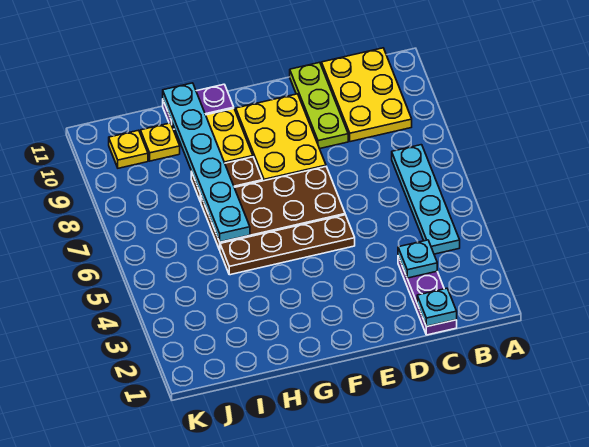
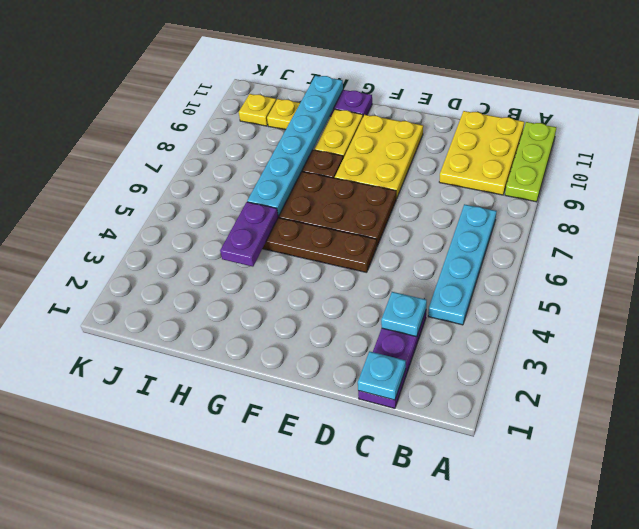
lime 1x3 plate [290,62,348,149] -> lime 1x3 plate moved to [505,122,556,202]
none -> purple 1x2 plate [220,202,278,267]

